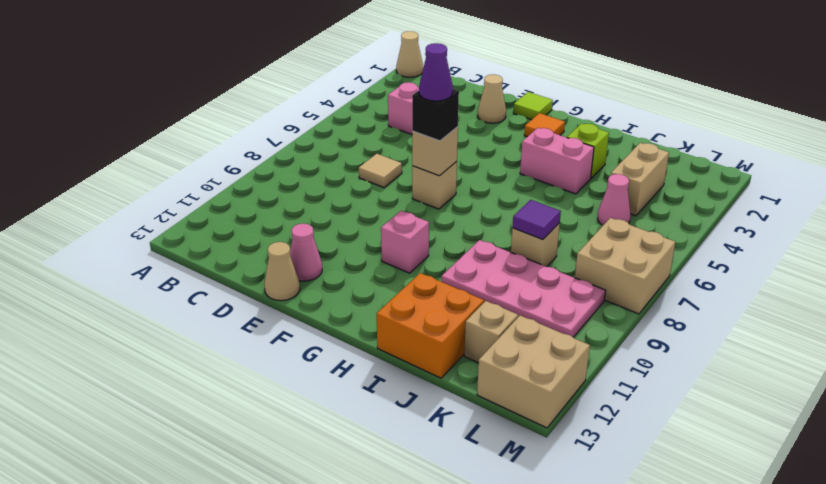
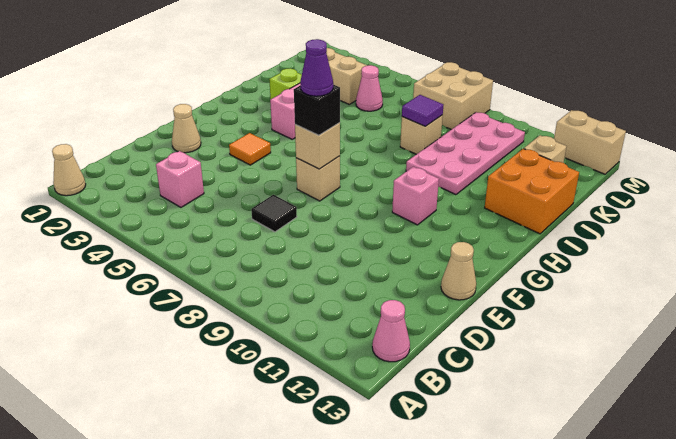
tan 1x1 tile [359,154,402,188] -> black 1x1 tile [251,195,297,232]
pink 1x1 cone [290,223,322,281] -> pink 1x1 cone moved to [372,300,410,362]
lime 1x1 tile [513,92,553,120] -> none
orange 1x1 tile [524,113,565,137] -> orange 1x1 tile moved to [229,133,271,165]
tan 2x2 brick [477,315,590,428] -> tan 1x2 brick [554,110,626,174]

